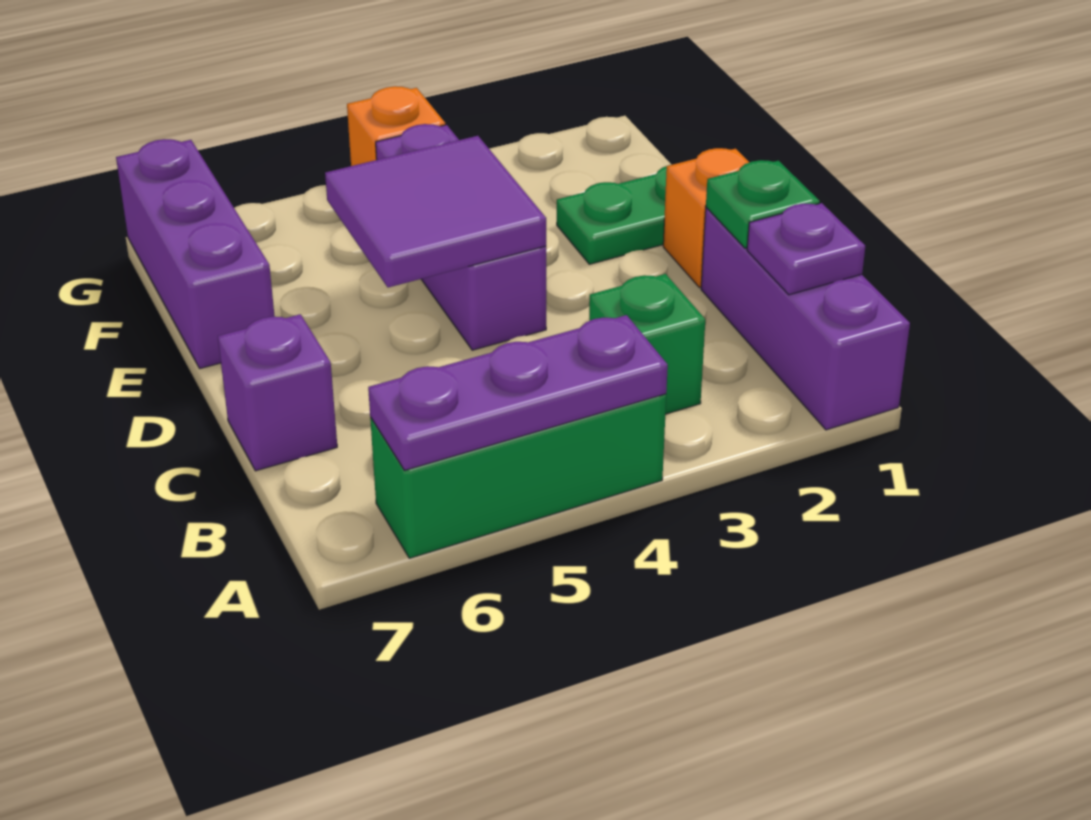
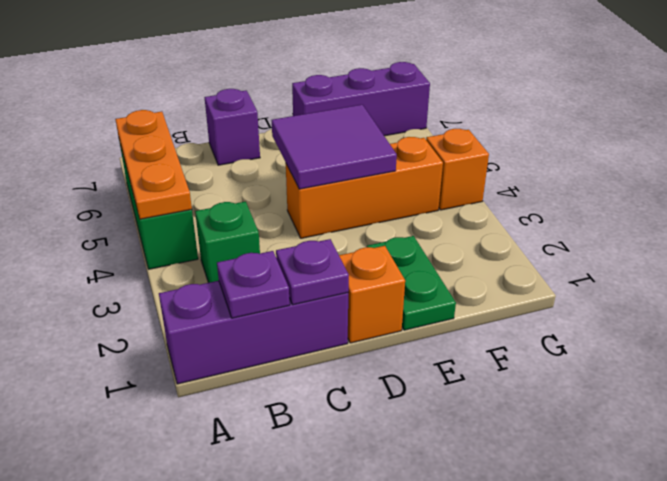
purple 1x3 plate [368,315,668,470] -> orange 1x3 plate [115,110,192,219]
green 1x1 plate [706,160,820,248] -> purple 1x1 plate [276,239,349,305]
purple 1x3 brick [376,124,546,350] -> orange 1x3 brick [286,137,443,238]

